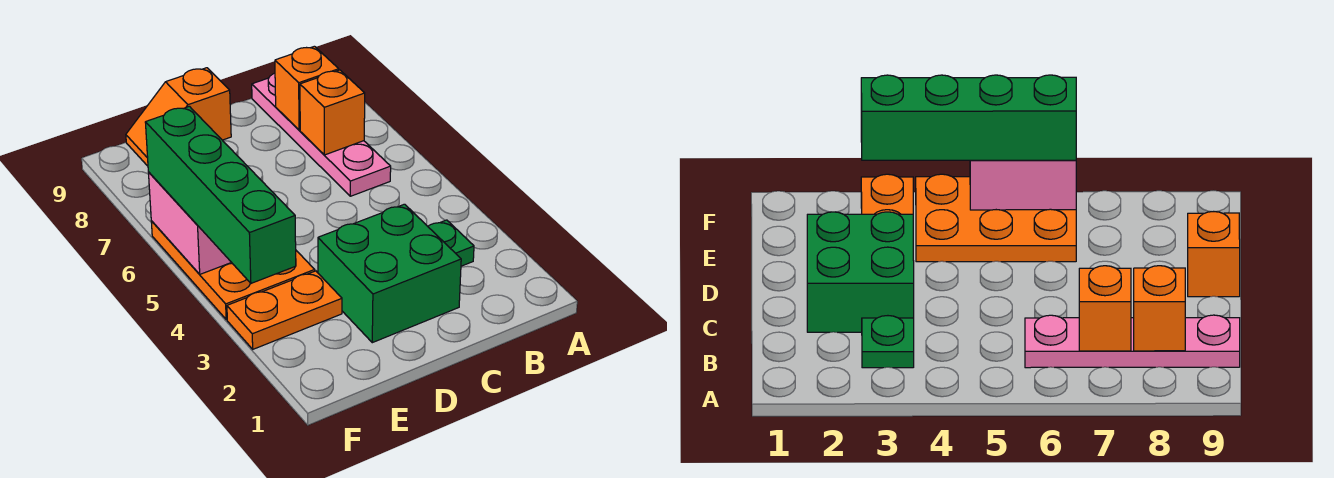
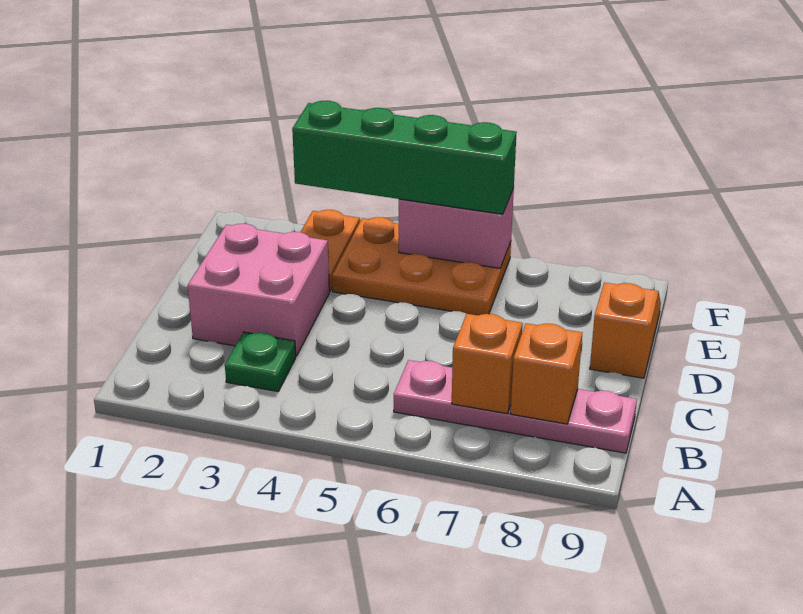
green 2x2 brick [318,204,461,343] -> pink 2x2 brick [188,224,329,356]

